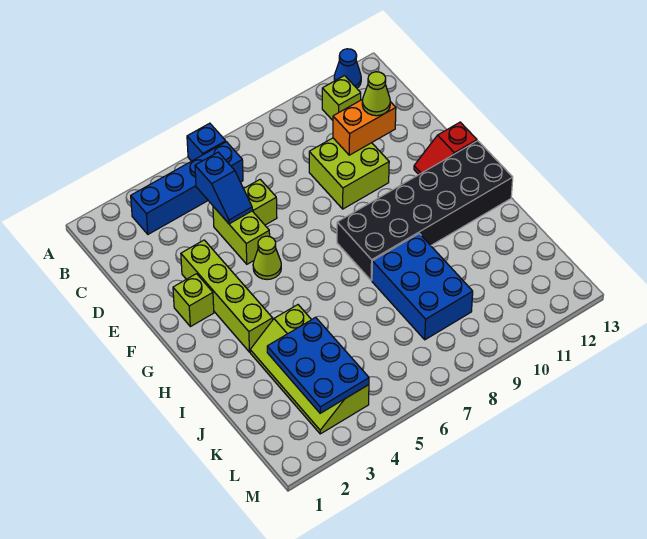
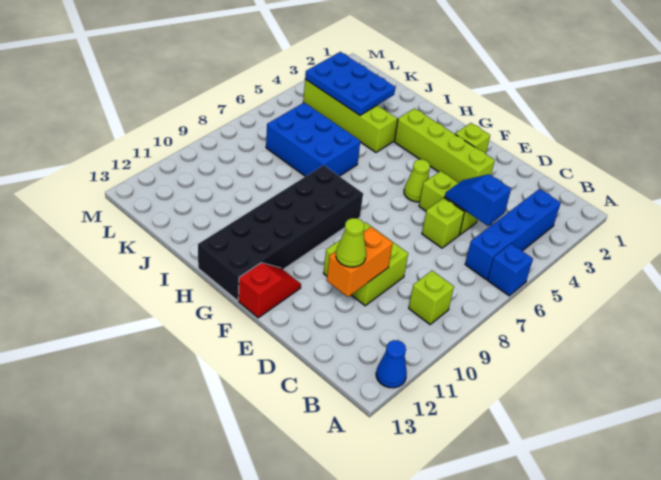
lime 1x1 brick [322,76,361,120] -> lime 1x1 brick moved to [409,271,454,324]
blue 2x3 brick [372,234,473,340] -> blue 2x3 brick moved to [266,103,360,177]

